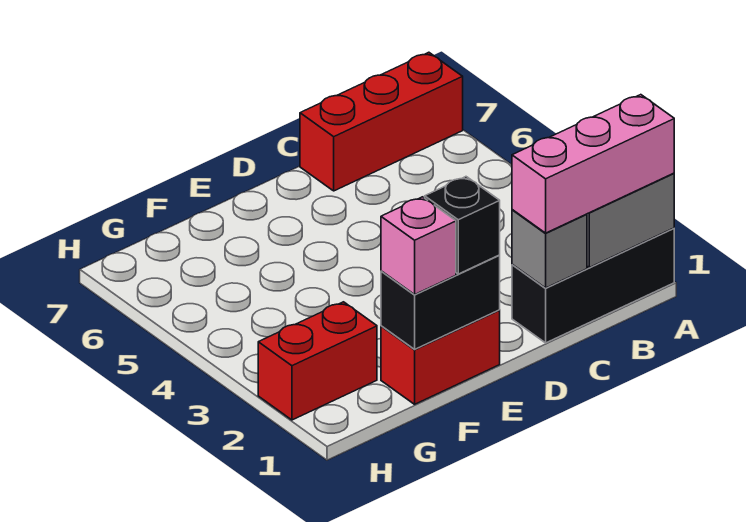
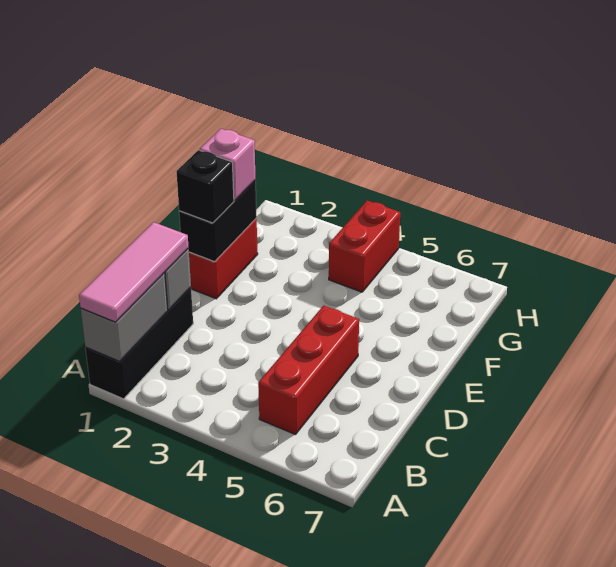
pink 1x3 brick [512,95,674,233] -> pink 1x3 tile [79,222,189,322]
red 1x3 brick [300,52,463,191] -> red 1x3 brick moved to [258,305,359,434]
red 1x2 brick [258,302,377,420] -> red 1x2 brick moved to [329,201,400,292]

